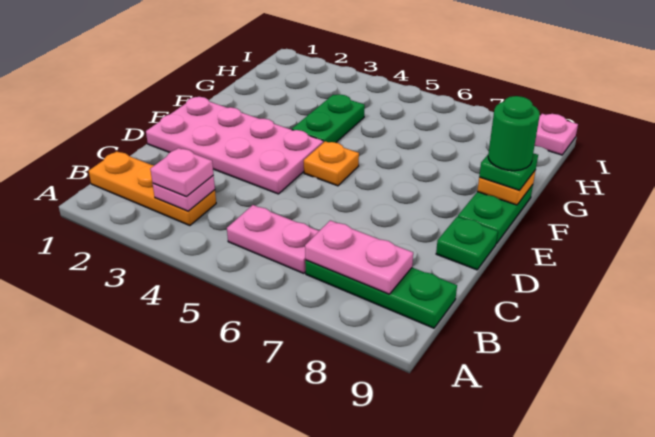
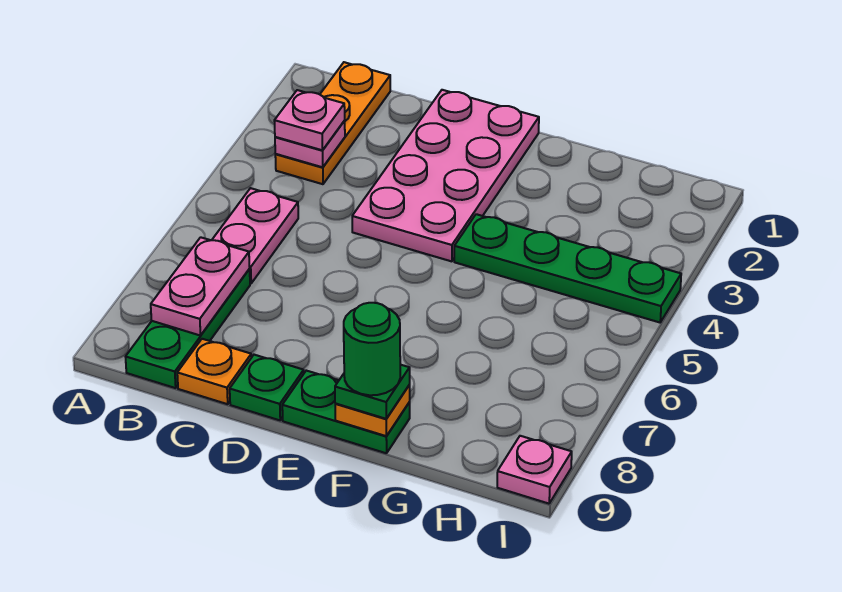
orange 1x1 plate [304,141,359,186] -> orange 1x1 plate moved to [177,339,251,404]
green 1x2 plate [292,94,365,143] -> green 1x4 plate [454,214,681,322]

